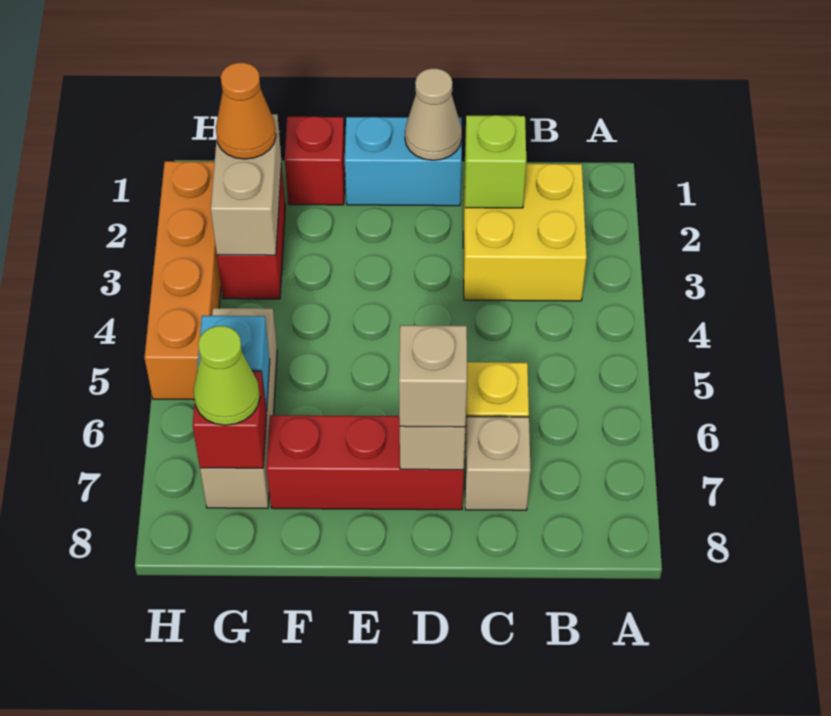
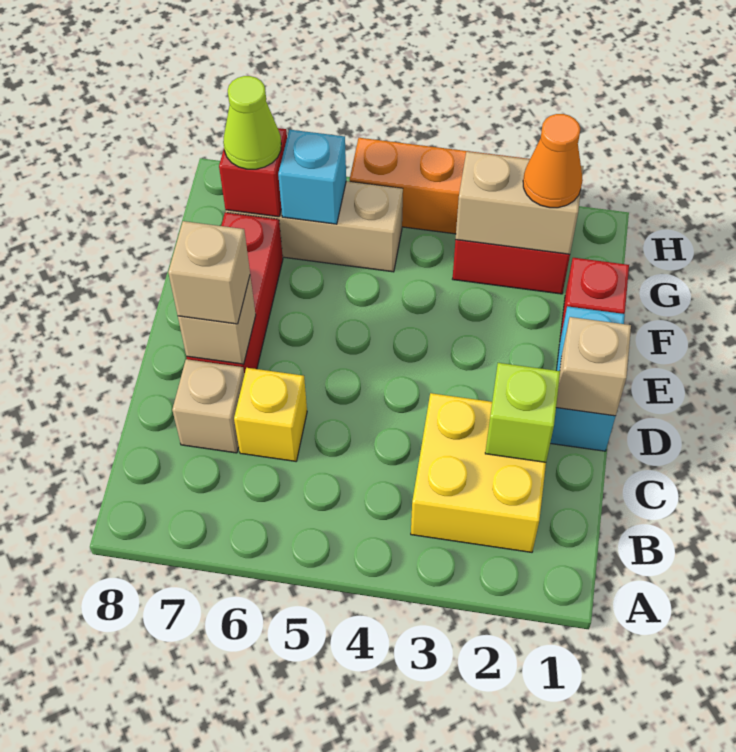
tan 1x1 cone [405,69,462,160] -> tan 1x1 brick [556,317,631,416]

